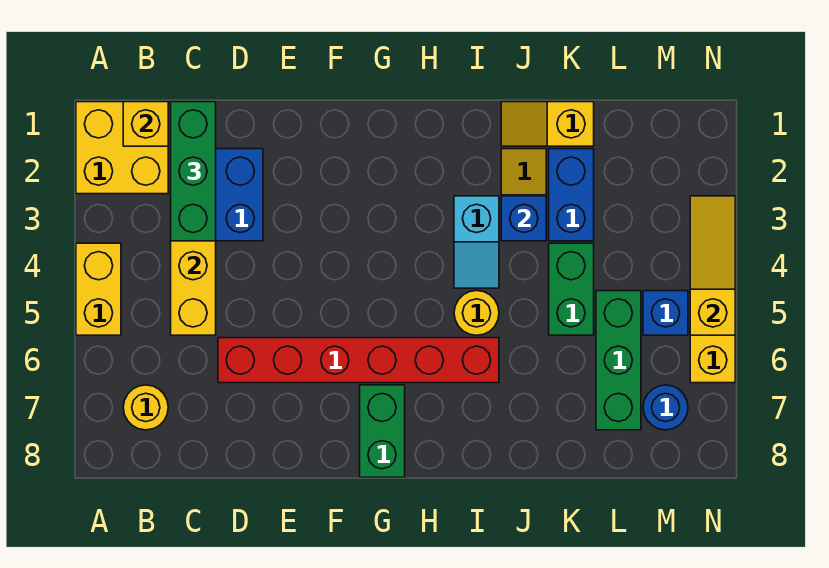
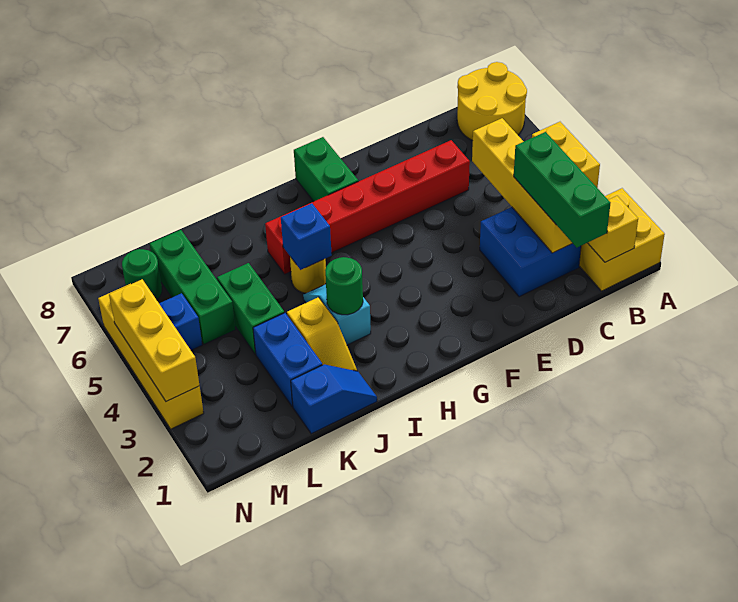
yellow 1x1 round brick [123,385,168,430] -> yellow 2x2 round brick [457,62,527,141]
none -> green 1x1 round brick [325,257,363,315]
yellow 1x2 slope [501,102,594,146] -> blue 1x2 slope [291,365,377,434]
blue 1x1 brick [501,196,546,241] -> blue 1x1 brick moved to [281,203,332,270]
blue 1x1 round brick [643,385,688,430] -> green 1x1 round brick [122,249,162,300]
yellow 1x3 slope [690,196,735,335] -> yellow 1x3 brick [109,279,200,402]

